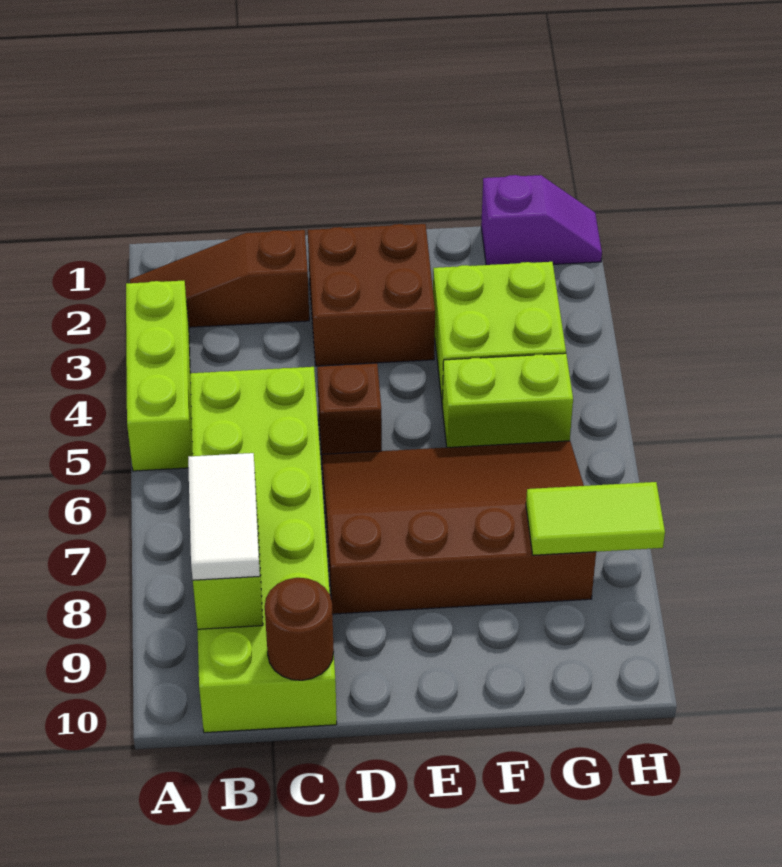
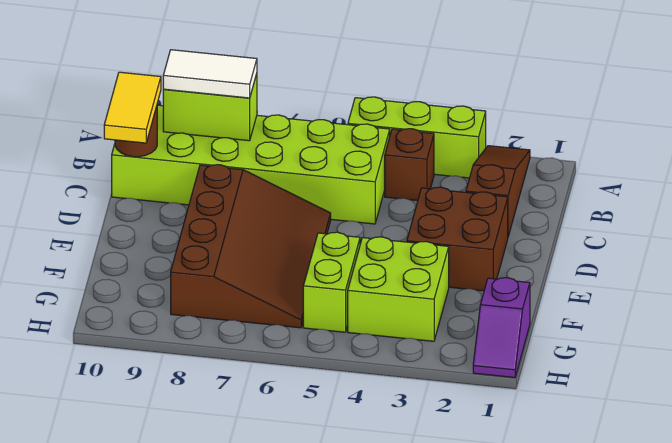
none -> yellow 1x2 tile [104,72,161,143]
brown 1x1 brick [317,363,382,455] -> brown 1x1 brick moved to [385,129,434,201]
lime 1x2 tile [526,482,665,555] -> none

